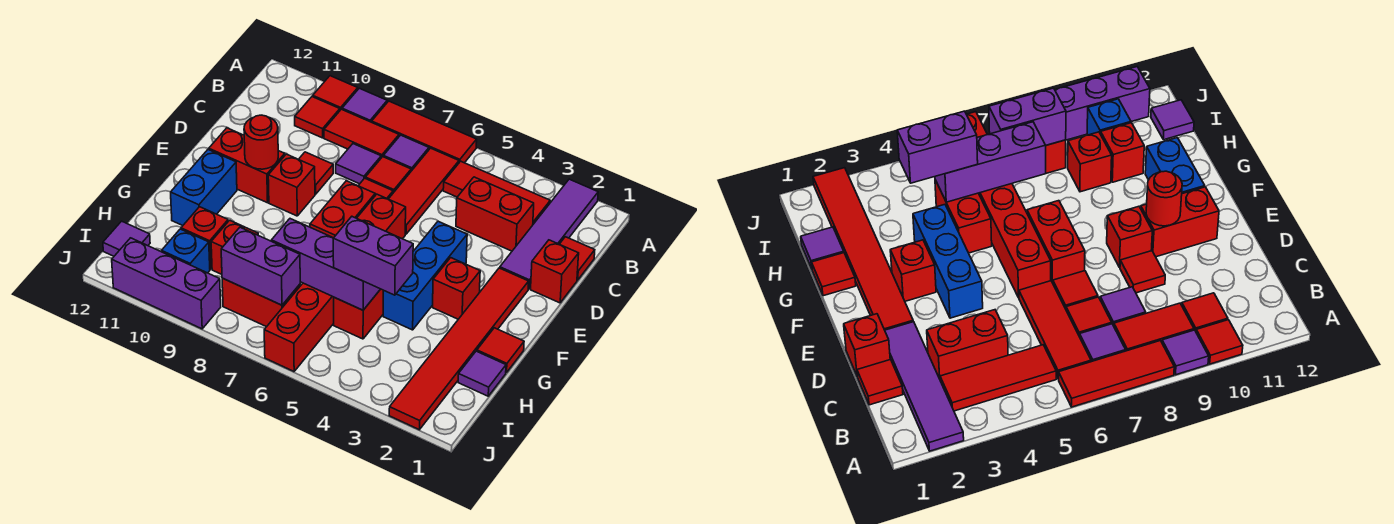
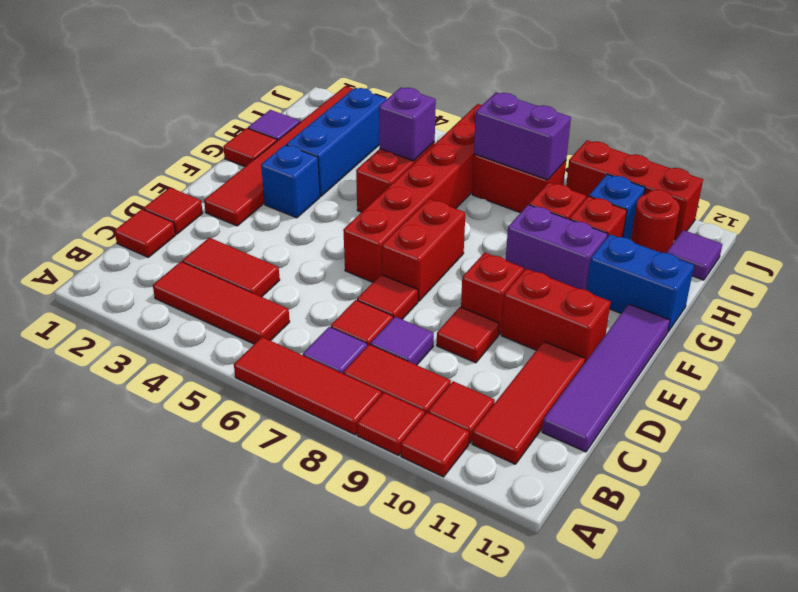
purple 1x4 tile [500,179,598,289] -> purple 1x4 tile moved to [542,304,670,452]
purple 1x1 tile [342,88,387,122] -> red 1x1 tile [357,393,425,455]
red 1x3 tile [389,148,459,234] -> red 1x3 tile moved to [472,341,585,464]
red 1x2 brick [456,177,534,251] -> red 1x2 tile [182,238,280,297]
red 1x1 brick [531,240,579,303] -> red 1x1 tile [143,188,203,234]
blue 1x3 brick [383,221,467,330] -> blue 1x3 brick moved to [286,88,387,196]
red 1x1 round brick [244,115,278,169] -> red 1x1 round brick moved to [631,190,680,253]
red 1x1 brick [433,258,480,319] -> blue 1x1 brick [261,145,320,218]
blue 1x2 brick [171,150,237,226] -> blue 1x2 brick turned to [587,234,694,332]
purple 1x2 brick [333,217,413,295] -> purple 1x2 brick moved to [506,205,608,290]
purple 1x3 brick [271,219,380,310] -> purple 1x1 brick [379,87,436,161]
purple 1x3 brick [112,238,221,329] -> red 1x3 brick [566,140,703,240]

